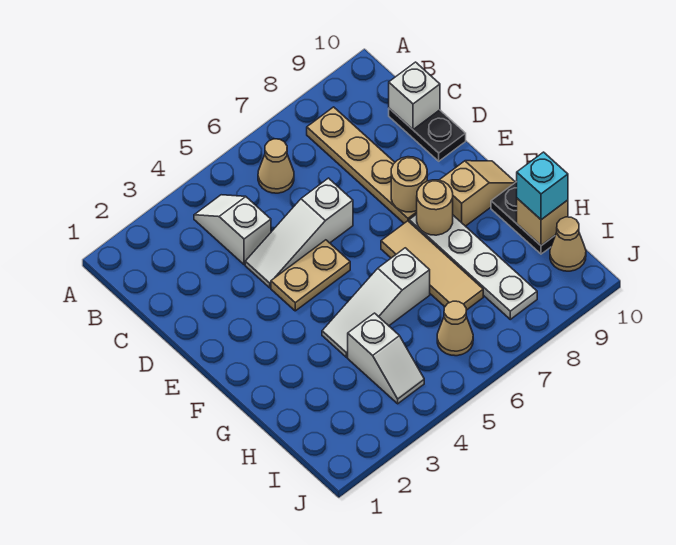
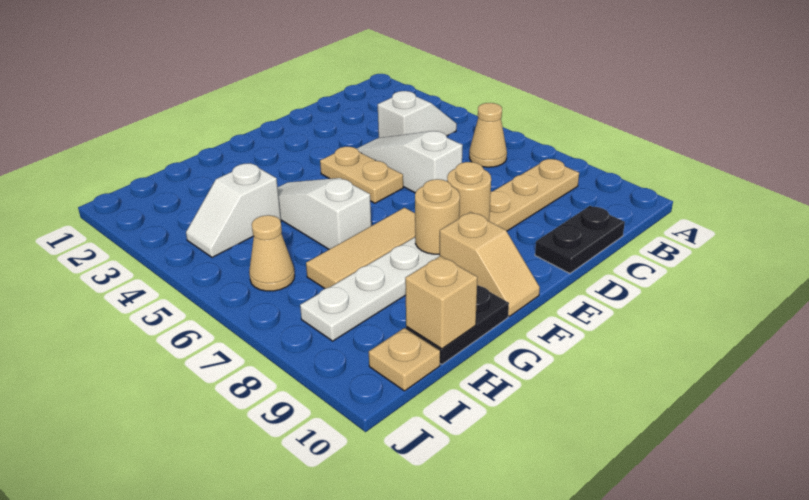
white 1x1 brick [389,62,440,130] -> none
cyan 1x1 brick [517,152,568,220] -> none
tan 1x1 cone [550,217,586,271] -> tan 1x1 plate [369,328,440,391]

